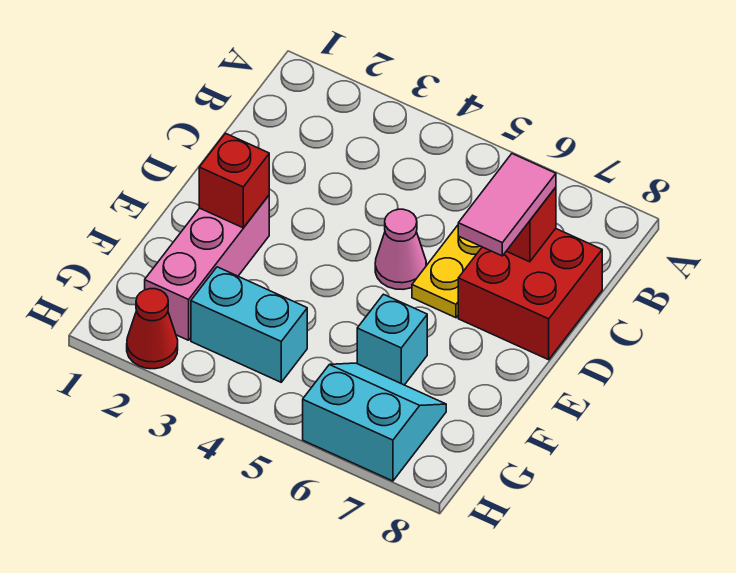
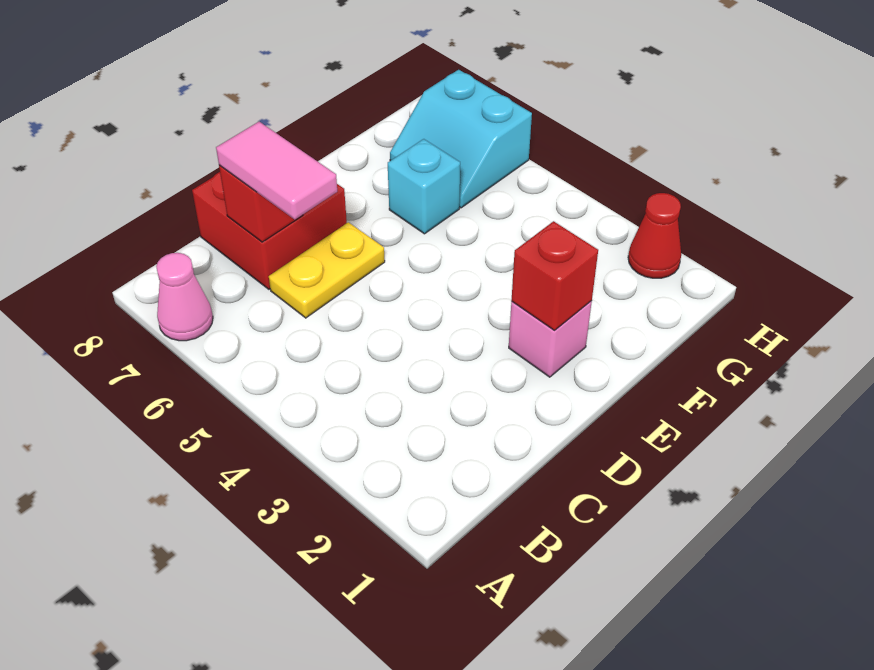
pink 1x2 tile [458,154,556,256] -> pink 1x2 tile turned to [216,122,337,219]
pink 1x1 cone [375,209,426,289] -> pink 1x1 cone moved to [156,253,213,341]
pink 1x3 brick [145,196,269,340] -> pink 1x1 brick [509,301,592,377]
cyan 1x2 brick [191,267,307,382] -> none

